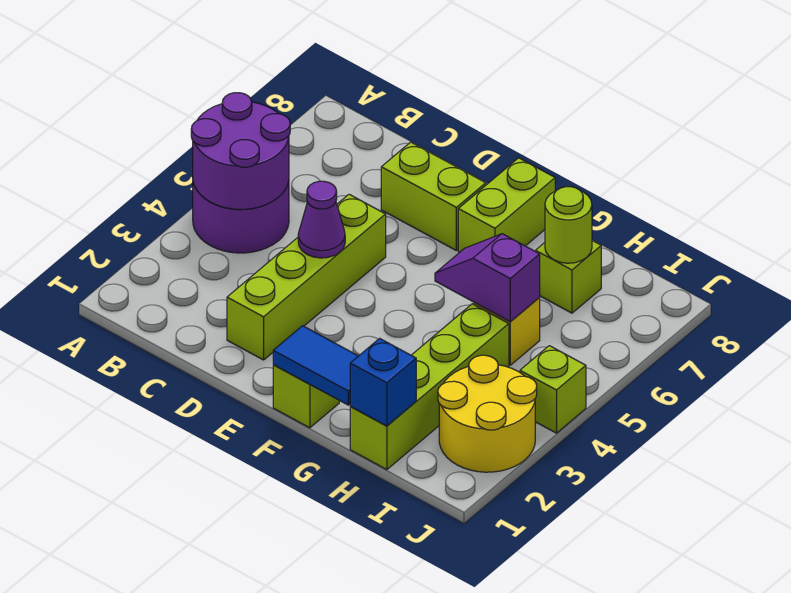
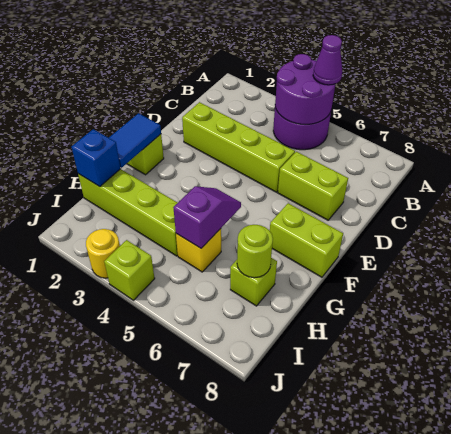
purple 1x1 cone [298,181,345,258] -> purple 1x1 cone moved to [313,35,342,85]
lime 1x2 brick [381,142,486,250] -> lime 1x2 brick turned to [278,152,348,220]
yellow 2x2 round brick [438,355,537,472] -> yellow 1x1 round brick [86,229,120,278]

